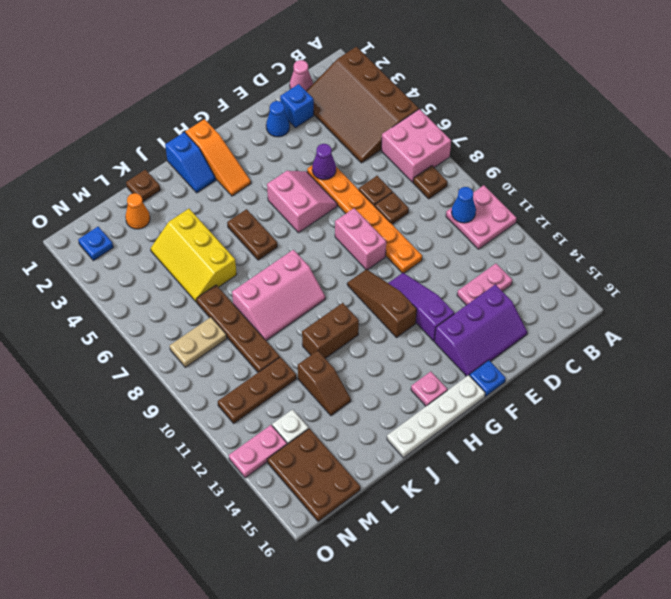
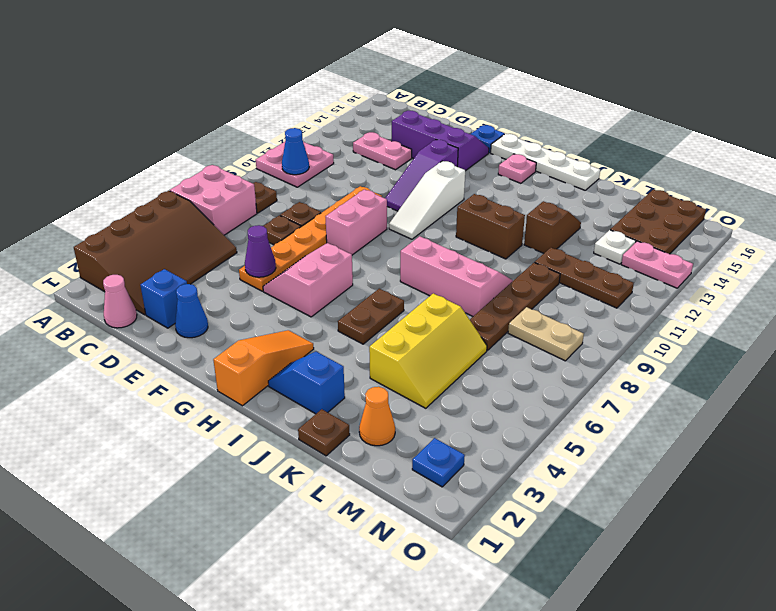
brown 1x3 slope [347,269,417,338] -> white 1x3 slope [389,161,465,239]
blue 1x2 slope [165,132,216,193] -> blue 1x2 slope turned to [268,352,345,414]

